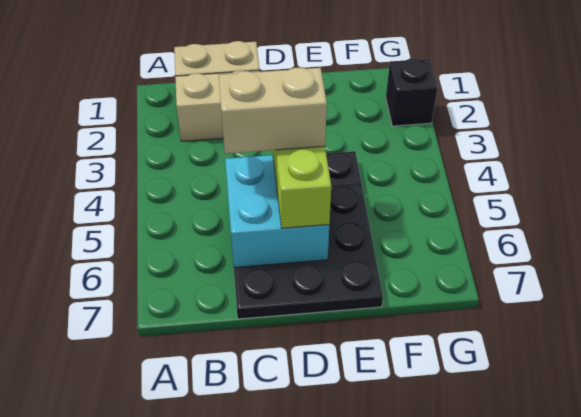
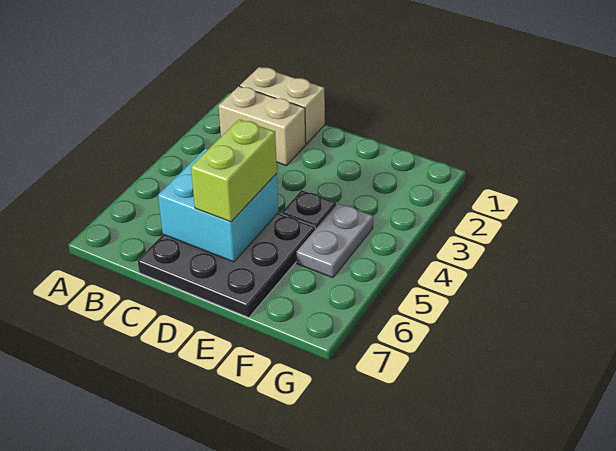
tan 1x2 brick [219,67,327,154] -> none
none -> grey 1x2 plate [297,203,373,278]
black 1x1 brick [386,59,438,126] -> none

